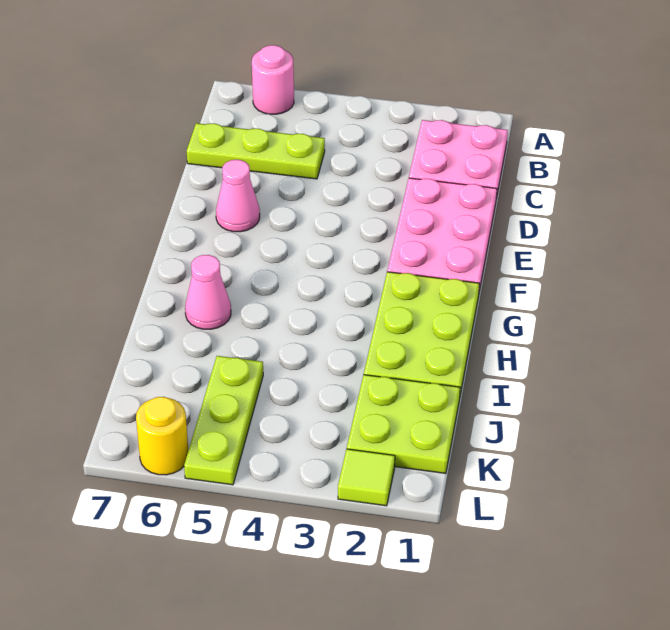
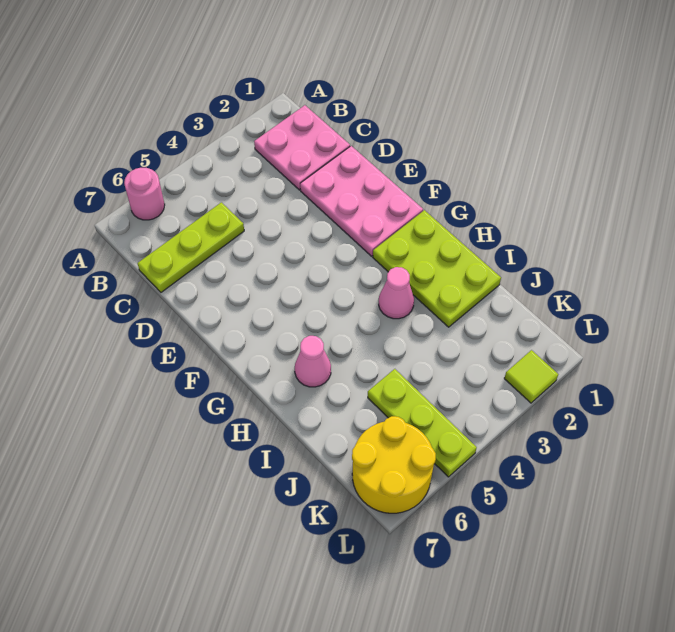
pink 1x1 cone [216,160,260,232] -> pink 1x1 cone moved to [379,267,414,319]
lime 2x2 plate [347,375,460,473] -> none
yellow 1x1 round brick [136,397,188,475] -> yellow 2x2 round brick [352,416,436,513]

